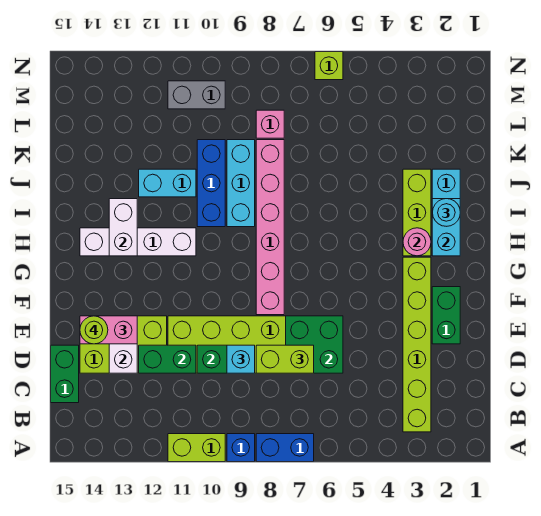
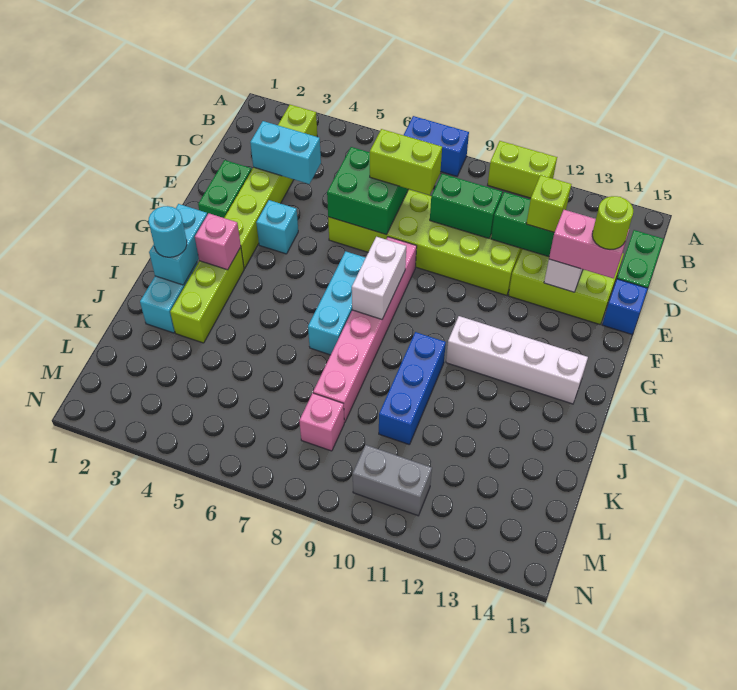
blue 1x1 brick [227,434,255,462] -> blue 1x1 brick moved to [602,279,648,334]
cyan 1x1 brick [227,345,255,373] -> cyan 1x1 brick moved to [256,200,298,254]
pink 1x1 round brick [403,228,431,256] -> pink 1x1 brick [195,213,241,270]
white 1x2 brick [109,199,137,256] -> white 1x2 brick moved to [352,237,406,319]
cyan 1x3 brick [227,140,255,227] -> cyan 1x3 brick moved to [308,251,365,355]
cyan 1x2 brick [139,169,196,197] -> cyan 1x2 brick moved to [250,121,321,184]
lime 1x1 brick [315,52,343,80] -> lime 1x1 brick moved to [526,175,571,232]

